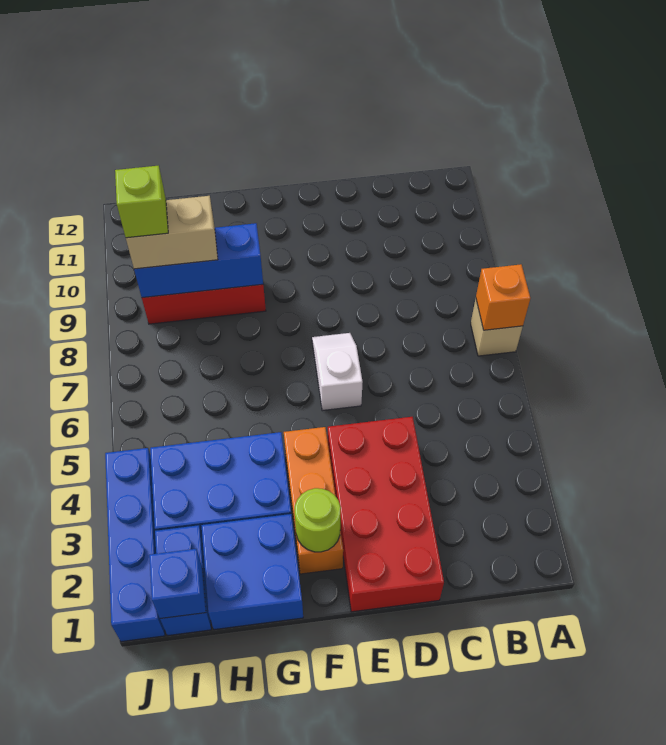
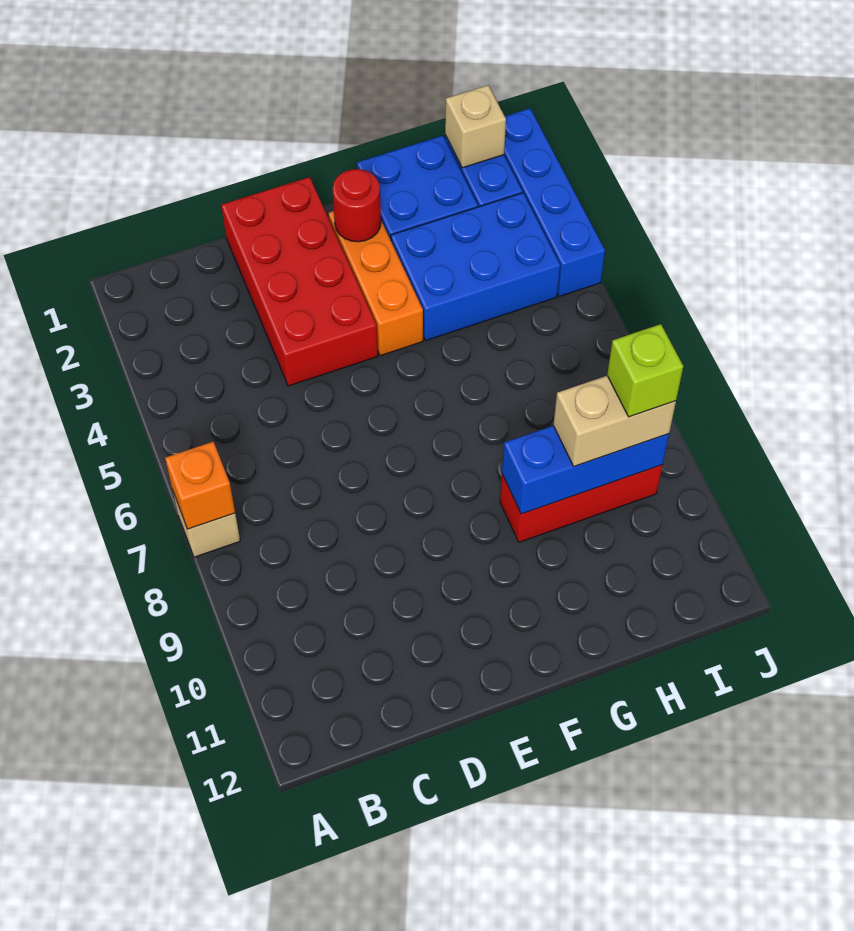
white 1x2 slope [312,333,363,411] -> none
lime 1x1 round brick [295,488,341,552] -> red 1x1 round brick [333,169,381,242]
blue 1x1 brick [149,549,206,619] -> tan 1x1 brick [445,85,506,168]

